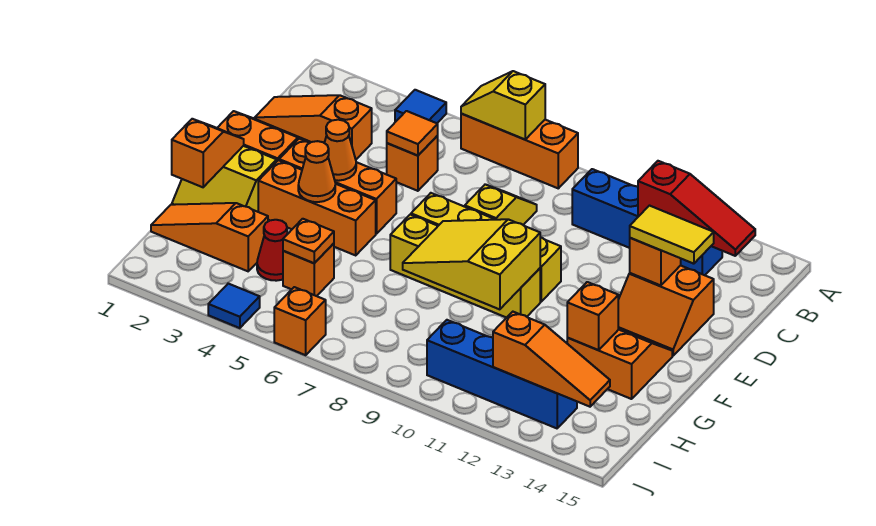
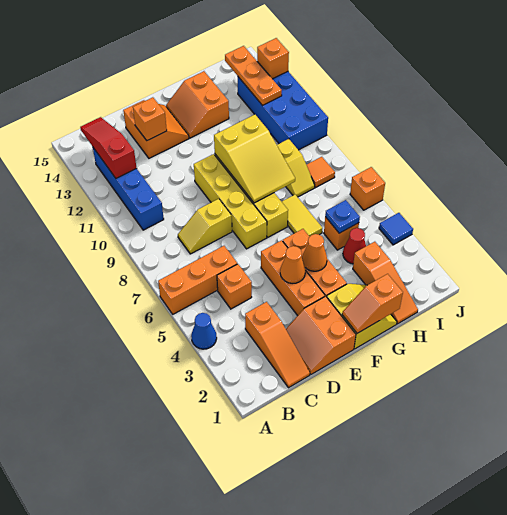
blue 1x1 tile [395,90,446,123] -> blue 1x1 cone [191,313,217,349]
orange 1x3 brick [461,114,578,188] -> orange 1x3 brick turned to [158,246,237,314]
yellow 1x2 slope [461,71,545,139] -> yellow 1x2 slope moved to [277,139,315,197]
orange 1x1 tile [387,111,438,156] -> orange 1x1 tile moved to [306,157,335,187]
yellow 1x2 tile [630,206,714,264] -> yellow 1x2 tile moved to [282,195,322,237]
orange 1x1 brick [567,282,618,350] -> orange 1x1 brick moved to [257,38,289,79]
orange 1x1 plate [283,219,334,263] -> blue 1x1 plate [325,200,360,233]
blue 1x4 brick [427,320,577,428] -> blue 2x4 brick [238,72,328,150]
orange 1x3 slope [493,312,610,407] -> orange 1x3 plate [225,46,282,105]

